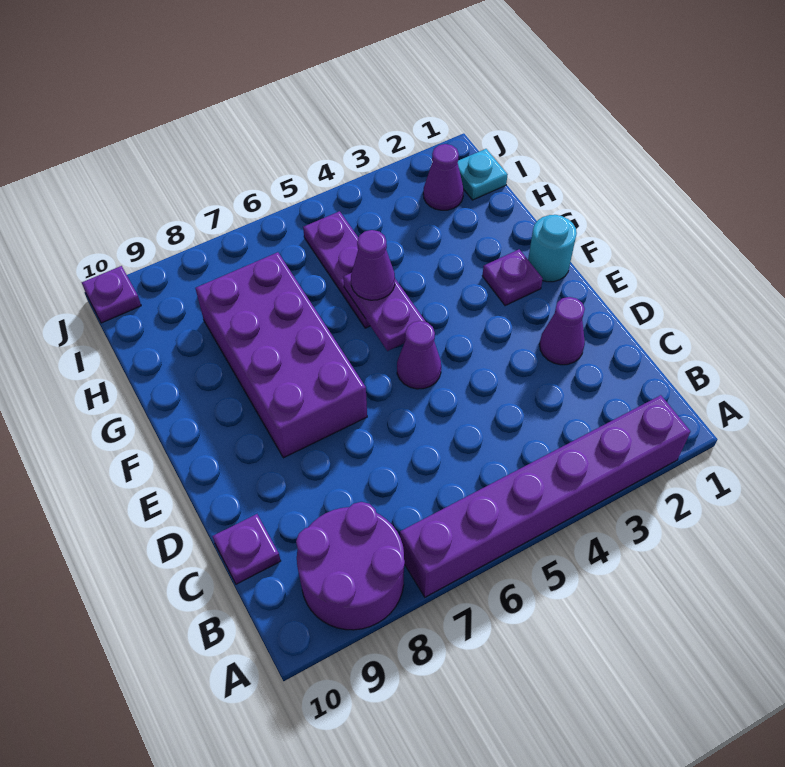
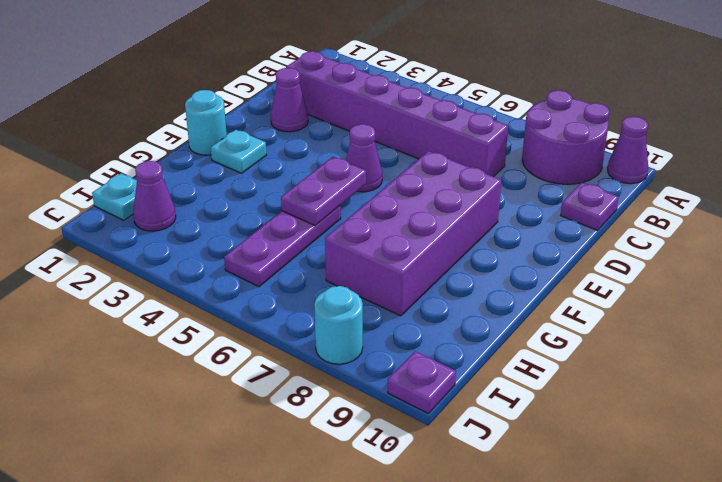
purple 1x6 brick [400,395,690,597] -> purple 1x6 brick moved to [286,51,508,177]
purple 1x1 plate [482,249,543,306] -> cyan 1x1 plate [211,130,266,173]
purple 1x1 cone [351,230,395,300] -> purple 1x1 cone moved to [608,116,648,184]
none -> cyan 1x1 round brick [314,286,363,364]

